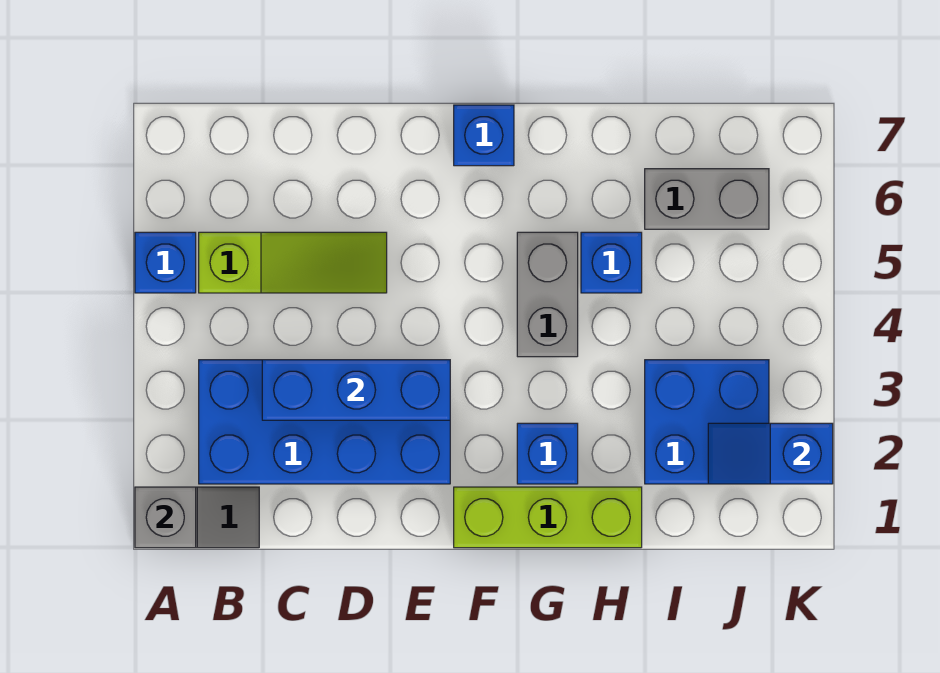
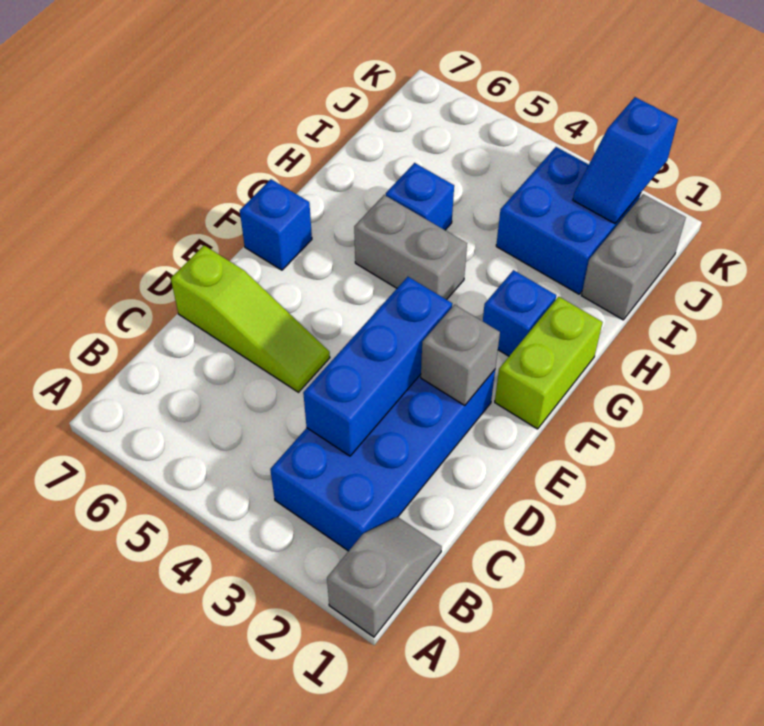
grey 1x1 brick [135,487,196,548] -> grey 1x1 brick moved to [421,305,500,406]
blue 1x1 brick [135,232,196,293] -> none
lime 1x3 slope [199,232,387,293] -> lime 1x3 slope turned to [171,246,330,392]
lime 1x3 brick [454,487,642,548] -> lime 1x2 brick [495,297,603,429]
grey 1x2 brick [645,169,769,229] -> grey 1x2 brick moved to [582,194,686,320]

